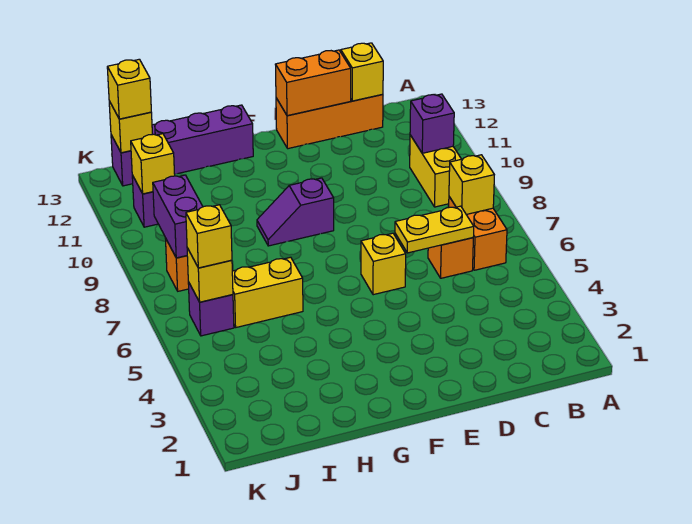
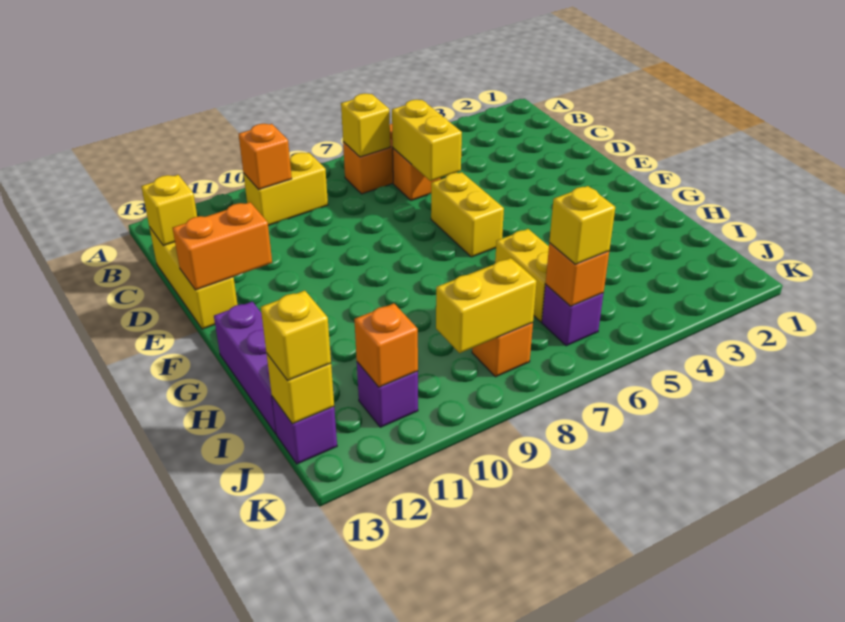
purple 1x1 brick [410,94,454,153] -> orange 1x1 brick [239,124,292,190]
yellow 1x2 plate [395,206,474,253] -> yellow 1x2 brick [392,100,462,181]
orange 1x3 brick [276,94,383,149] -> yellow 1x3 brick [149,227,237,329]
orange 1x2 brick [275,50,351,116] -> orange 1x2 brick turned to [173,202,272,290]
yellow 1x1 brick [361,233,406,295] -> yellow 1x2 brick [431,172,504,257]
purple 1x2 slope [257,178,334,246] -> none
yellow 1x1 brick [187,248,233,302] -> orange 1x1 brick [546,243,609,306]
purple 1x2 brick [153,175,203,258] -> yellow 1x2 brick [436,258,537,353]
yellow 1x1 brick [131,134,175,194] -> orange 1x1 brick [354,303,418,387]

